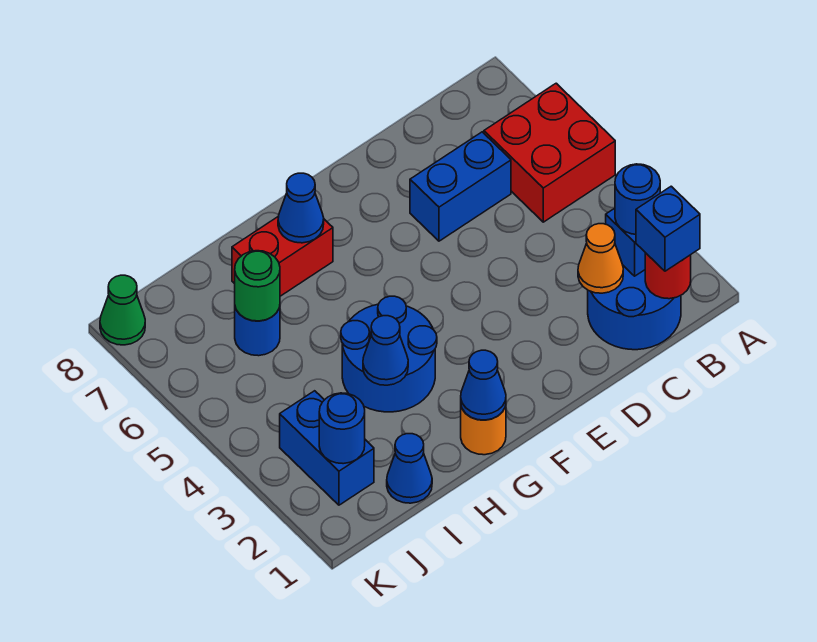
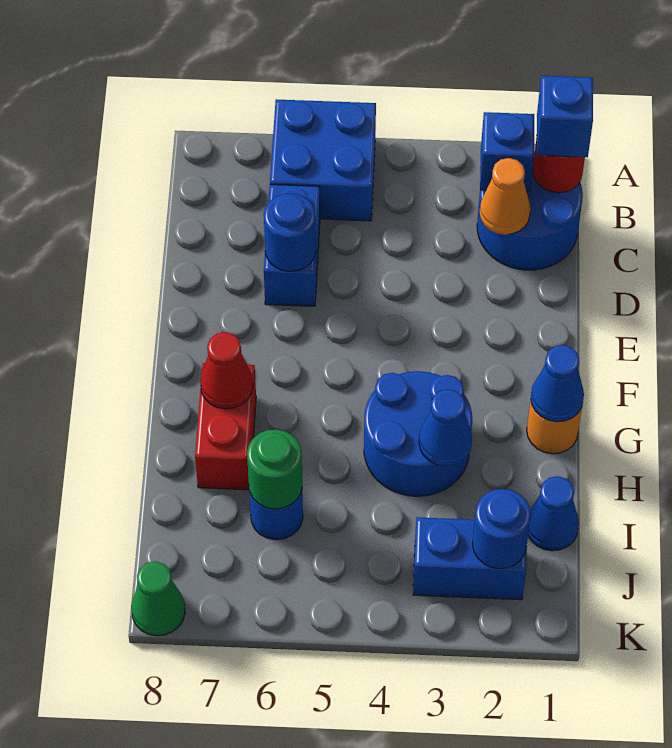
red 2x2 brick [484,83,615,222] -> blue 2x2 brick [270,99,376,221]
blue 1x1 round brick [615,164,660,234] -> blue 1x1 round brick moved to [264,193,316,271]
blue 1x1 cone [278,173,324,243] -> red 1x1 cone [200,332,253,409]

